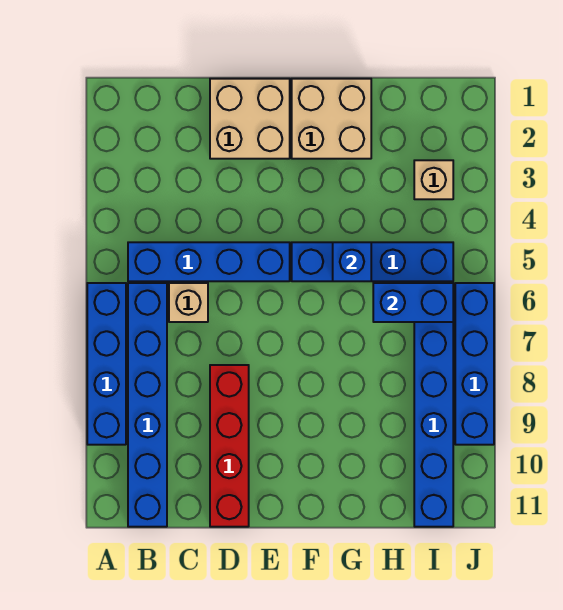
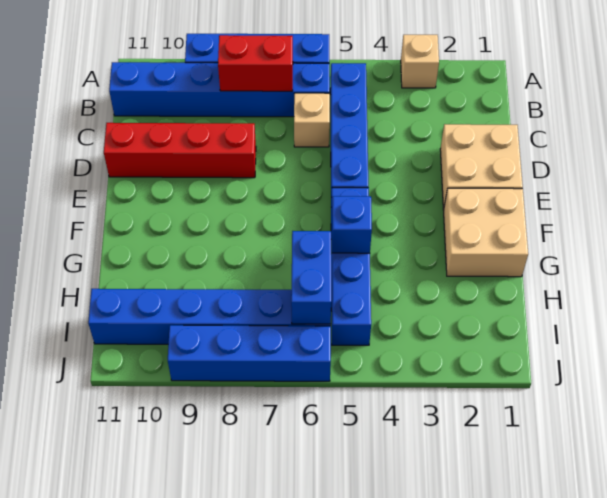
none -> red 1x2 brick [218,35,293,91]
tan 1x1 brick [414,160,453,199] -> tan 1x1 brick moved to [401,35,439,88]

